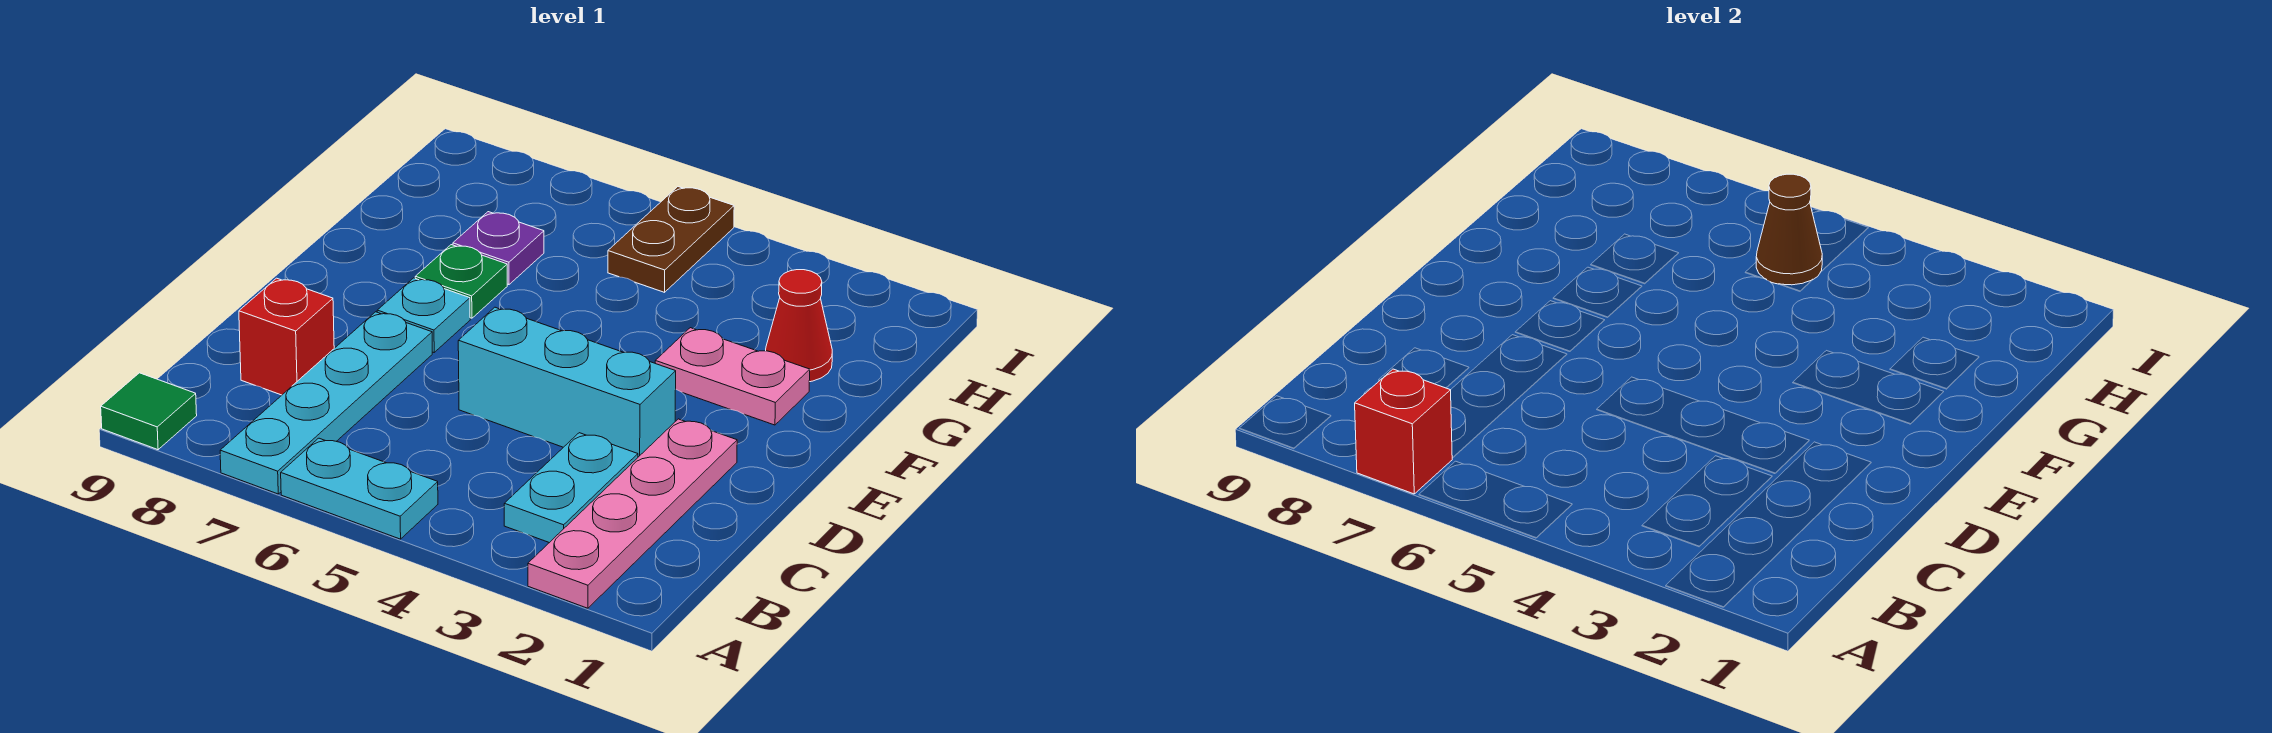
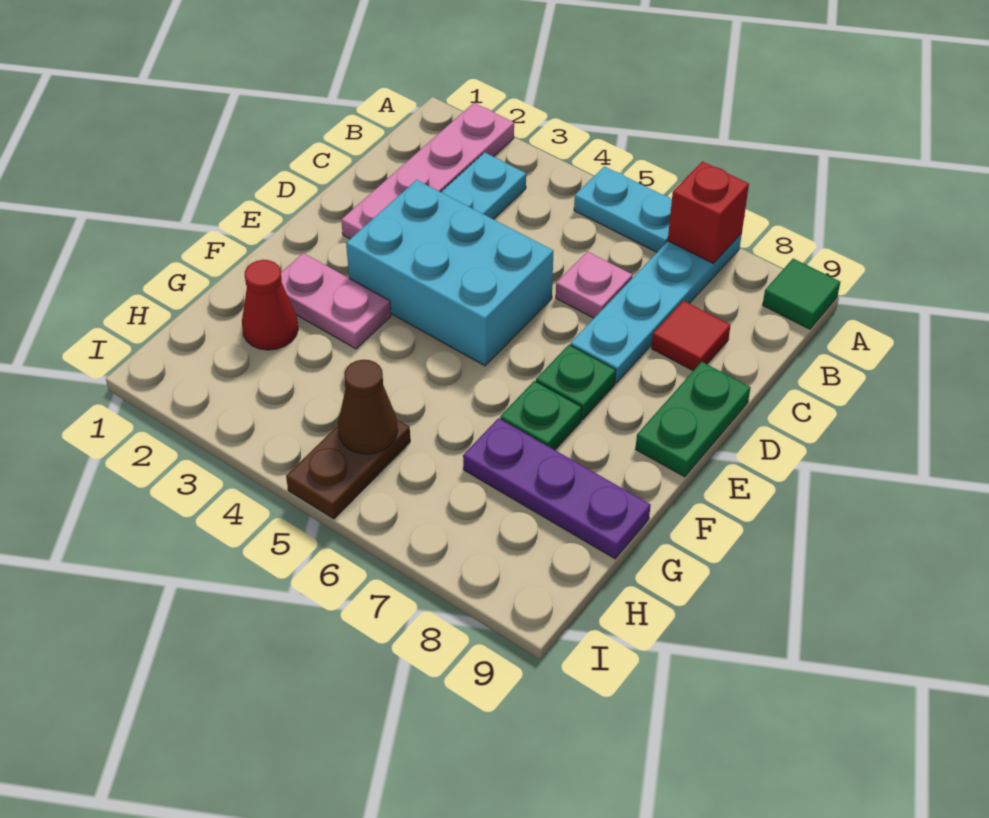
none -> pink 1x1 plate [556,252,632,318]
red 1x1 brick [239,278,334,395] -> red 1x1 tile [651,301,731,371]
cyan 1x3 brick [458,307,676,457] -> cyan 2x3 brick [346,180,554,366]
none -> green 1x2 plate [636,362,751,477]
cyan 1x1 plate [377,278,470,352] -> green 1x1 plate [536,345,616,420]
purple 1x1 plate [453,212,544,285] -> purple 1x3 plate [463,418,651,559]

